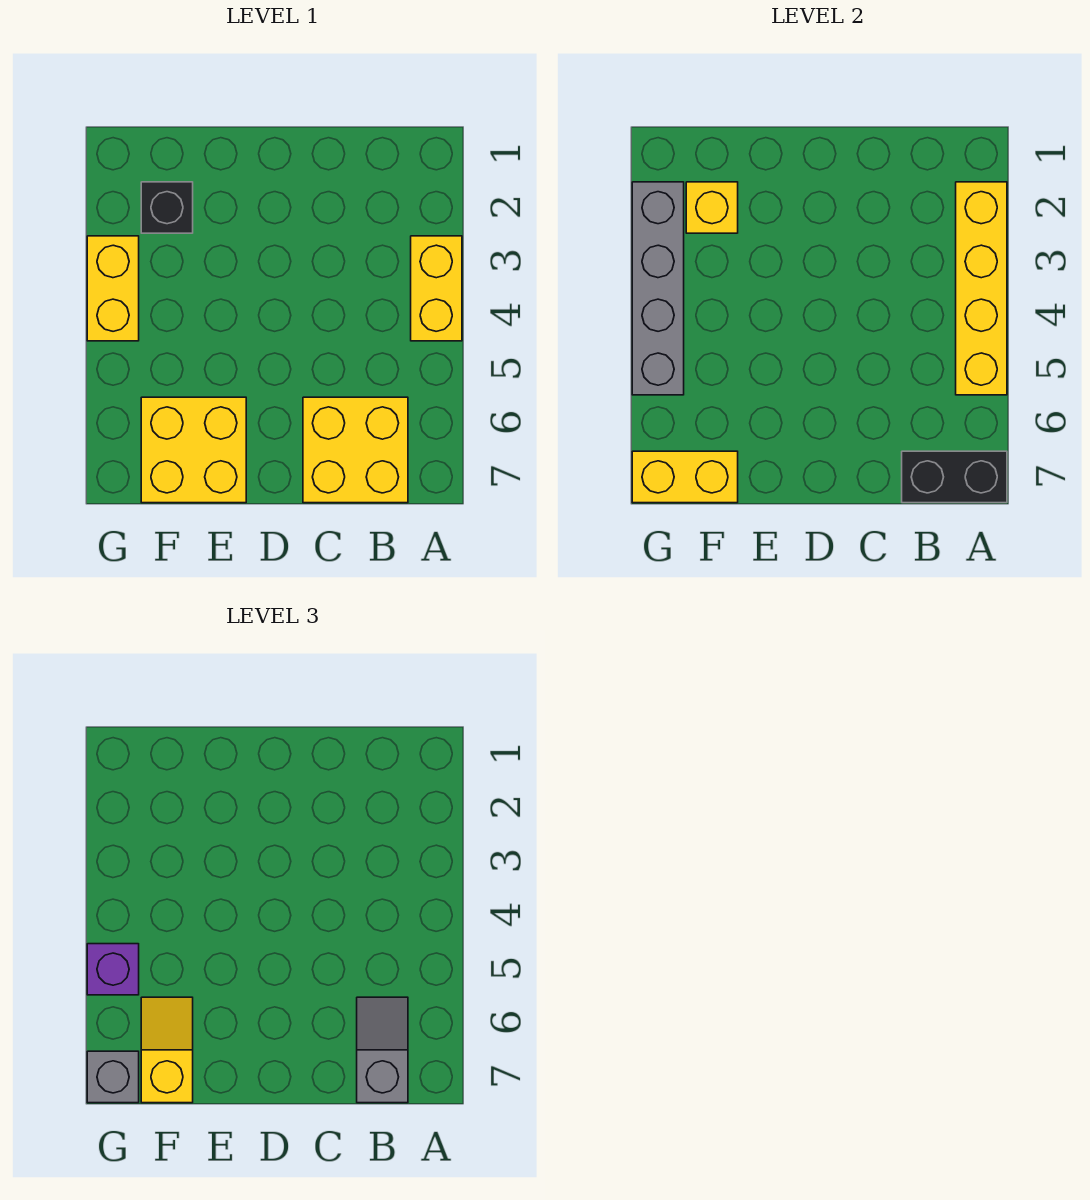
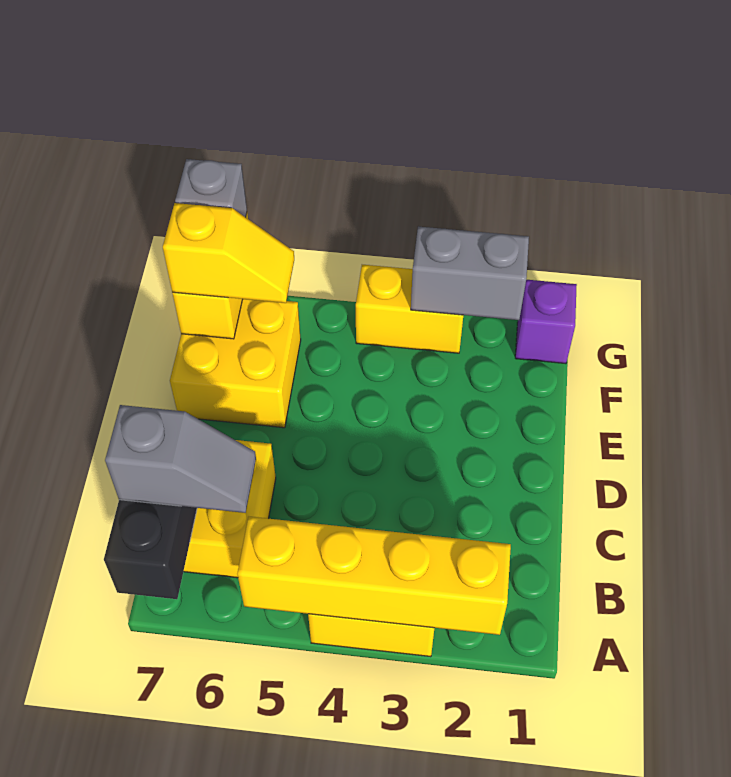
black 1x1 brick [141,182,193,233] -> none
yellow 1x1 brick [686,182,738,233] -> none
grey 1x4 brick [632,182,684,395] -> grey 1x2 brick [411,227,529,320]
purple 1x1 brick [87,944,139,995] -> purple 1x1 brick moved to [515,280,577,364]

